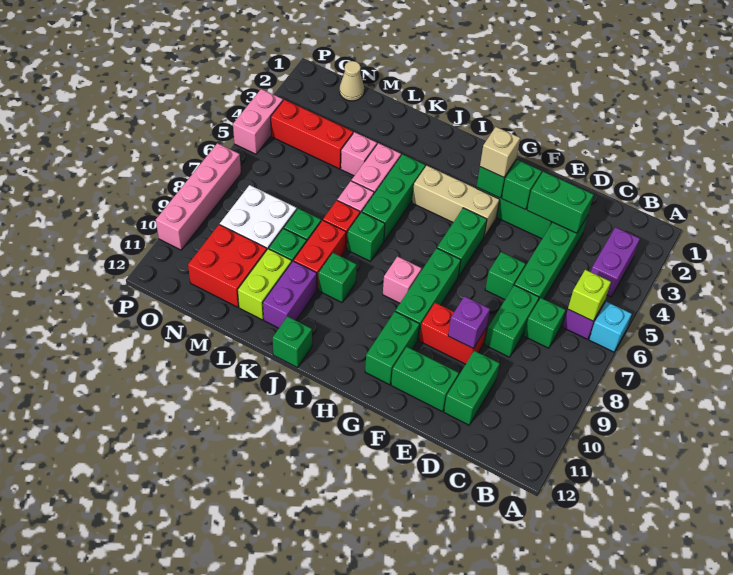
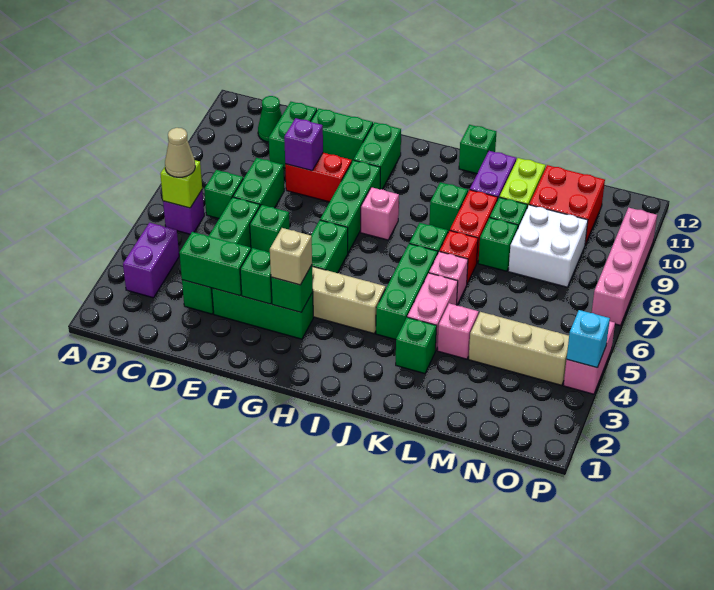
cyan 1x1 brick [589,302,632,352] -> cyan 1x1 brick moved to [567,310,610,368]
none -> green 1x1 cone [258,96,282,142]
none -> green 1x1 brick [396,317,437,374]
red 1x3 brick [271,100,353,169] -> tan 1x3 brick [469,312,569,385]
tan 1x1 cone [340,61,364,101] -> tan 1x1 cone moved to [165,128,195,177]

